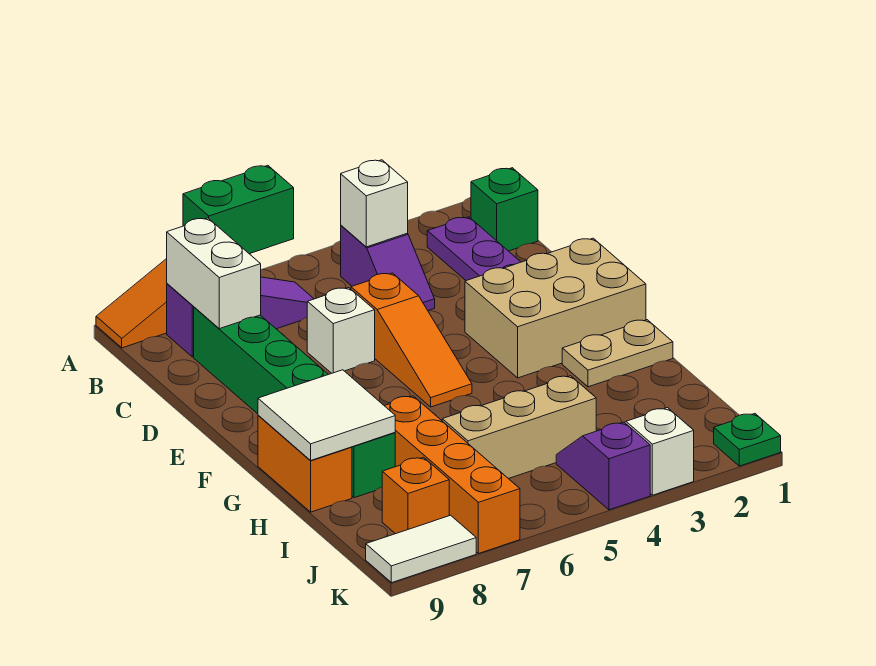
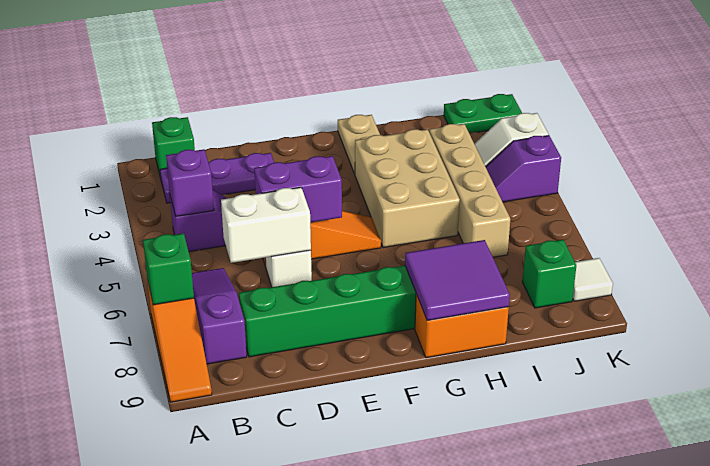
green 1x2 brick [183,166,294,254] -> green 1x1 brick [143,233,194,305]
white 1x1 brick [341,160,408,247] -> purple 1x1 brick [166,149,214,216]
white 1x2 brick [167,218,261,329] -> white 1x2 brick moved to [221,187,311,263]
none -> purple 1x2 brick [254,156,342,222]
tan 2x3 brick [465,238,646,378] -> tan 2x3 brick moved to [355,129,460,248]
white 2x2 tile [258,370,395,461] -> purple 2x2 tile [405,240,510,321]
orange 1x4 brick [385,396,520,554] -> none
tan 1x3 brick [442,376,596,479] -> tan 1x4 brick [429,124,510,257]
orange 1x1 brick [382,457,449,534] -> green 1x1 brick [523,240,576,308]
green 1x1 plate [714,414,781,466] -> green 1x2 plate [444,94,522,133]
white 1x2 tile [366,515,476,583] -> white 1x1 tile [573,258,613,301]

